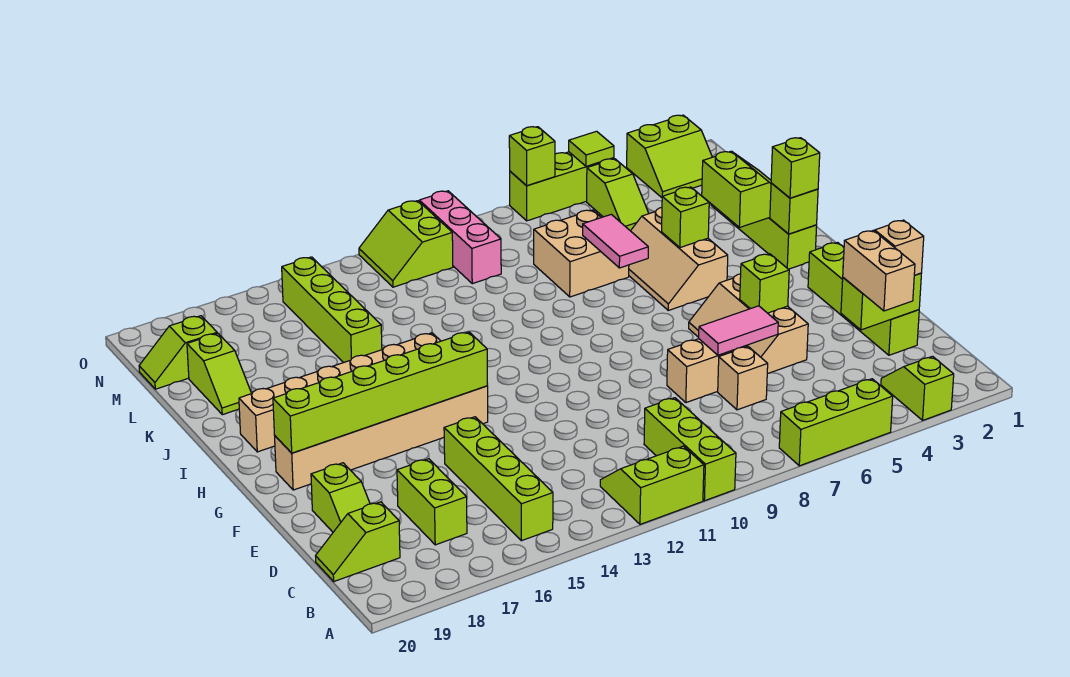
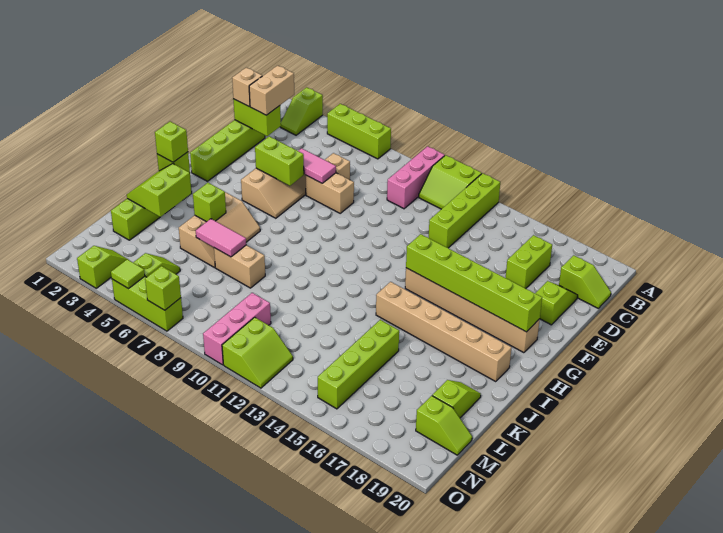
lime 1x3 brick [644,398,736,501] -> pink 1x3 brick [387,146,445,209]
lime 1x4 brick [444,417,553,541] -> lime 1x4 brick moved to [429,173,500,248]
lime 1x1 brick [740,254,789,313] -> lime 1x2 brick [255,136,304,186]
pink 1x2 tile [583,214,648,268] -> pink 1x2 tile turned to [196,219,246,257]
tan 2x2 brick [534,210,629,297] -> tan 1x2 brick [214,245,265,288]
lime 2x2 slope [627,115,712,197] -> lime 1x2 slope [77,246,127,288]

